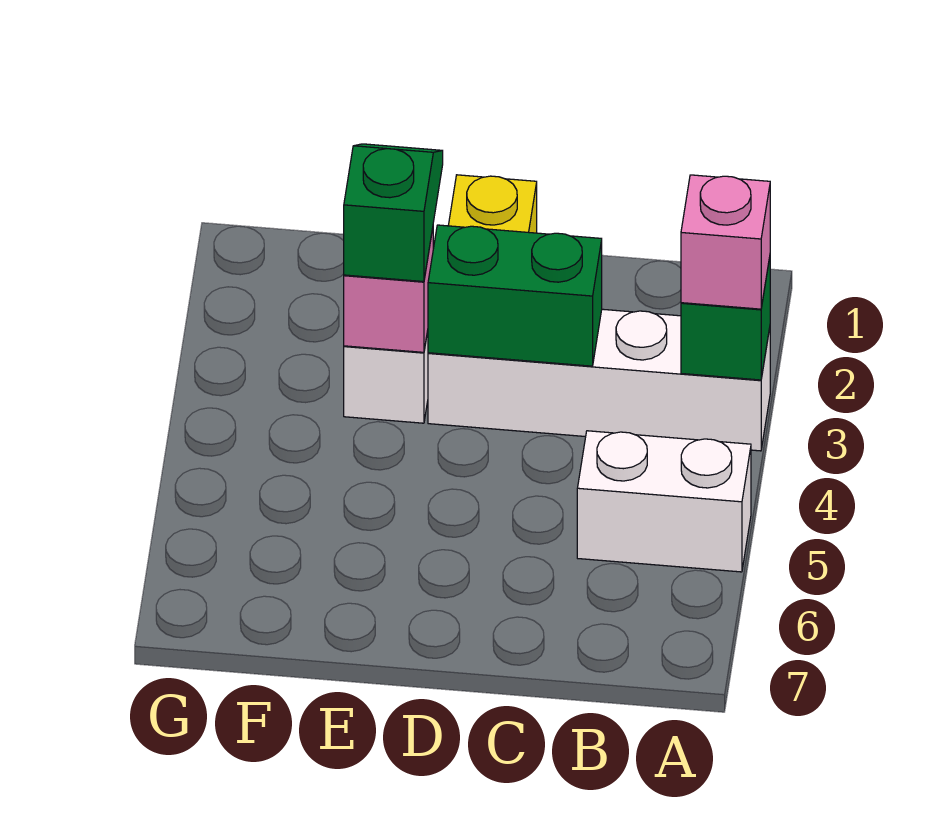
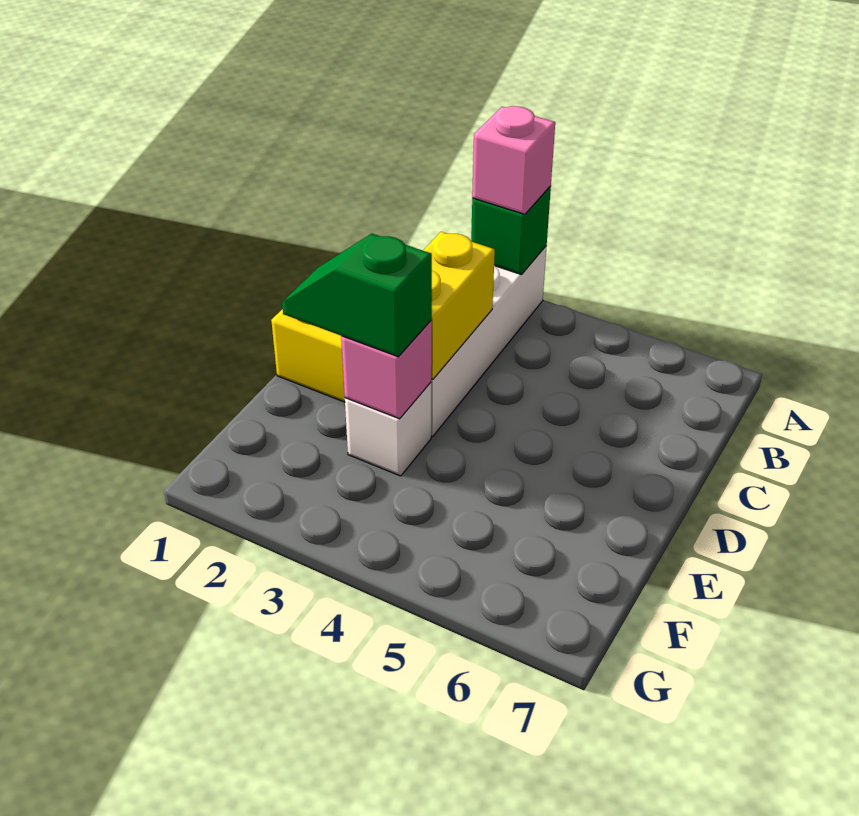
white 1x2 brick [577,431,751,572] -> none
green 1x2 brick [428,225,602,366] -> yellow 1x2 brick [423,232,495,379]

